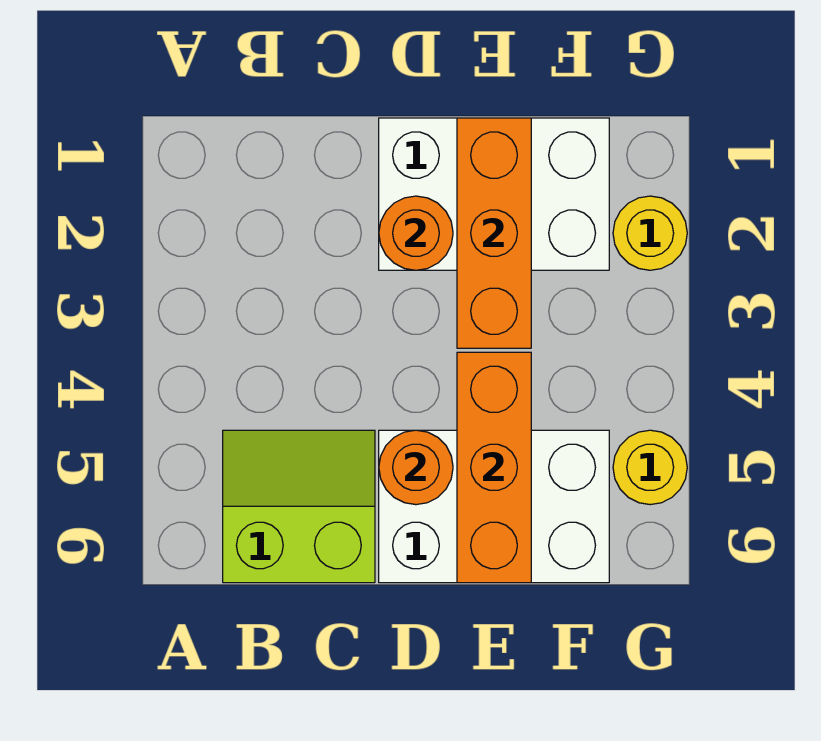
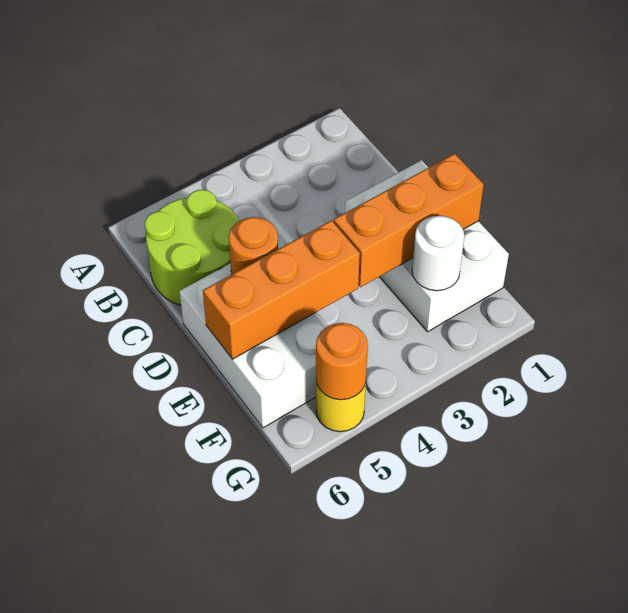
lime 2x2 slope [223,430,375,583] -> lime 2x2 round brick [145,190,239,305]
orange 1x1 round brick [379,196,453,270] -> orange 1x1 round brick moved to [316,323,368,400]
none -> white 1x1 round brick [412,216,464,291]
yellow 1x1 round brick [613,196,687,270] -> none

